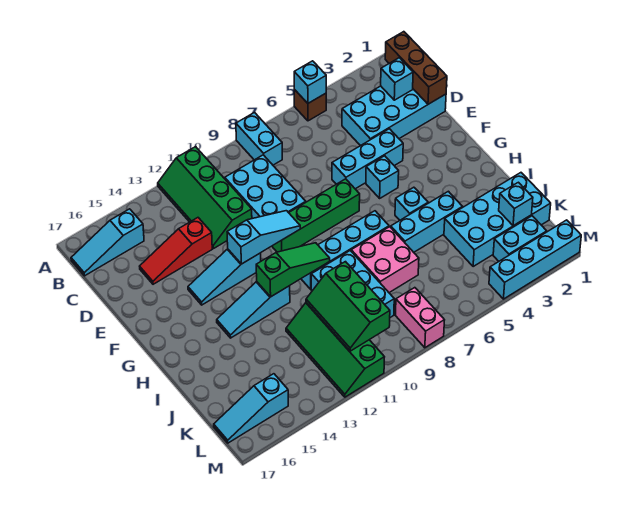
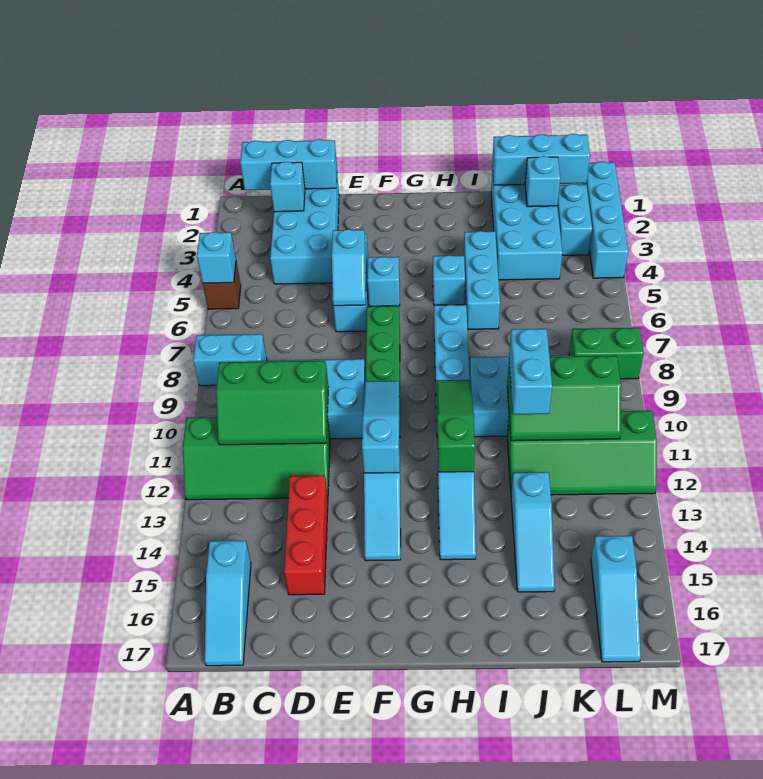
brown 1x3 brick [385,32,447,104] -> cyan 1x3 brick [240,139,337,190]
none -> green 2x3 slope [216,361,328,445]
red 1x3 slope [140,218,212,284] -> red 1x3 brick [284,475,328,595]
none -> cyan 1x2 slope [332,229,366,306]
pink 2x2 brick [351,227,419,293] -> none
none -> cyan 1x3 brick [492,134,590,185]
none -> cyan 1x2 brick [509,329,552,414]
none -> cyan 1x3 slope [511,472,554,592]
pink 1x2 brick [396,288,444,348] -> green 1x2 brick [569,328,644,379]

